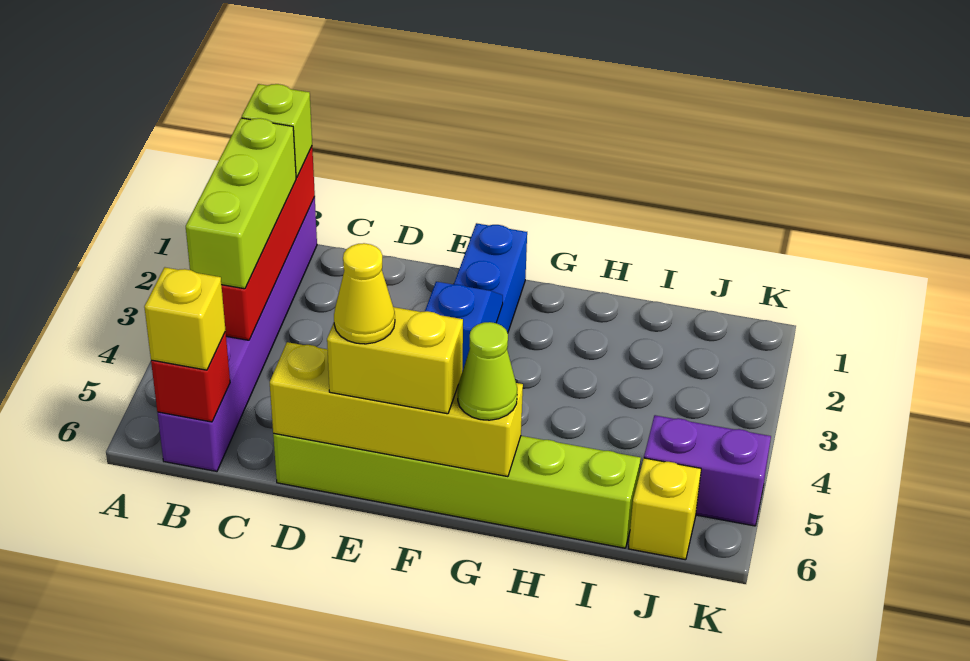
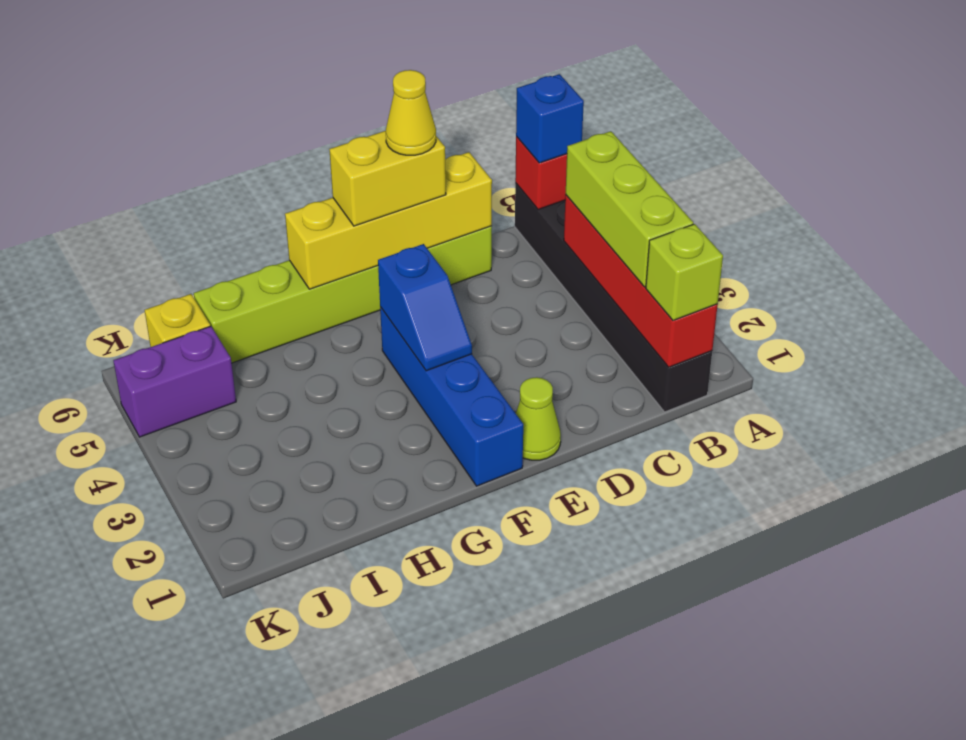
purple 1x6 brick [158,197,317,471] -> black 1x6 brick [515,183,712,412]
yellow 1x1 brick [144,267,226,370] -> blue 1x1 brick [516,74,584,163]
lime 1x1 cone [458,322,517,420] -> lime 1x1 cone moved to [516,377,561,460]

